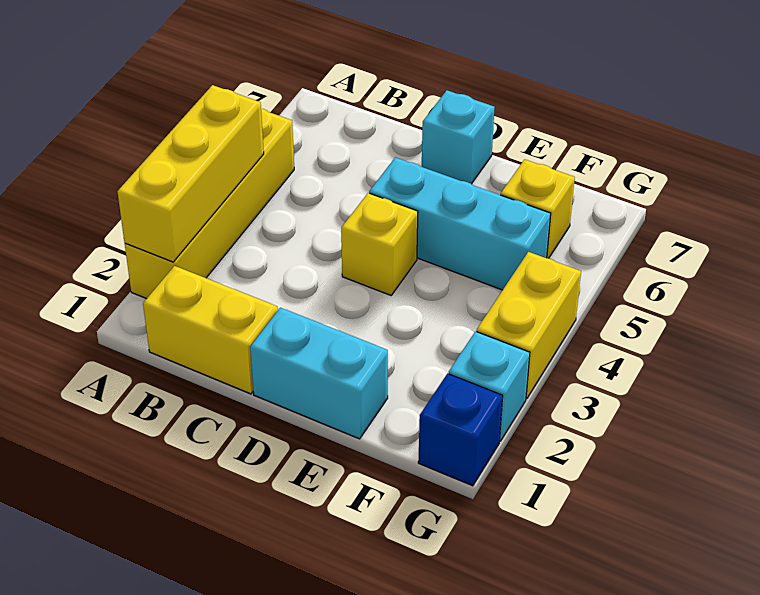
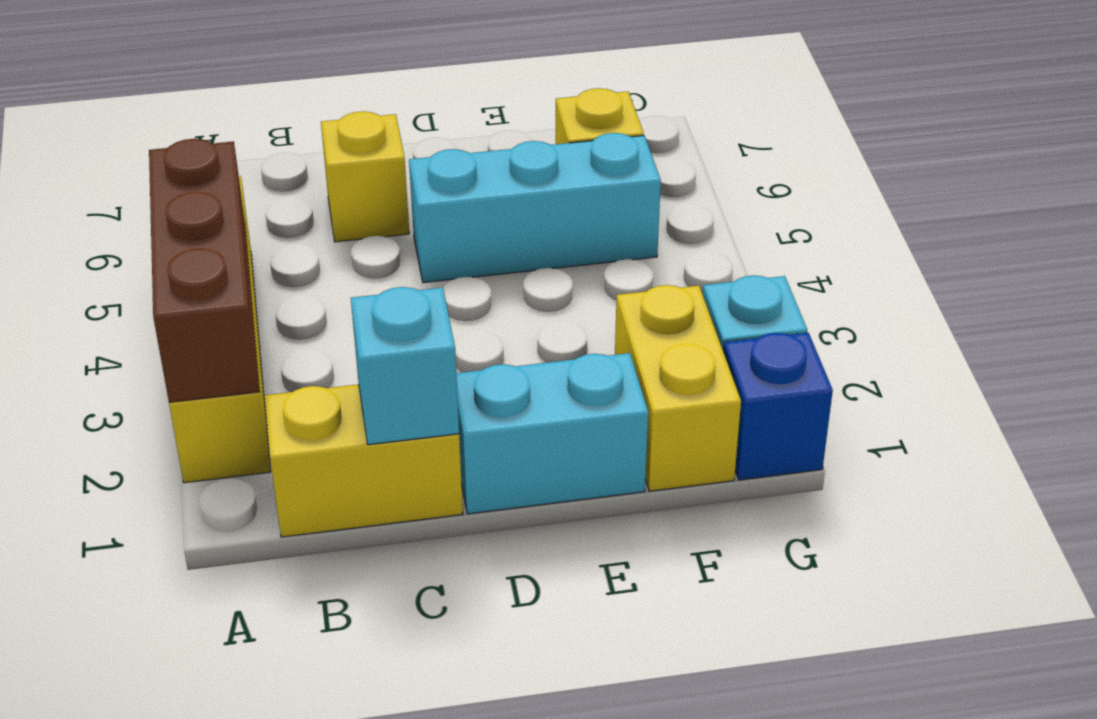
yellow 1x3 brick [117,85,264,262] -> brown 1x3 brick [149,139,260,402]
yellow 1x1 brick [341,193,418,295] -> yellow 1x1 brick moved to [321,111,409,242]
cyan 1x1 brick [422,90,495,184] -> cyan 1x1 brick moved to [351,287,459,445]
yellow 1x2 brick [477,252,581,399] -> yellow 1x2 brick moved to [615,285,741,491]

